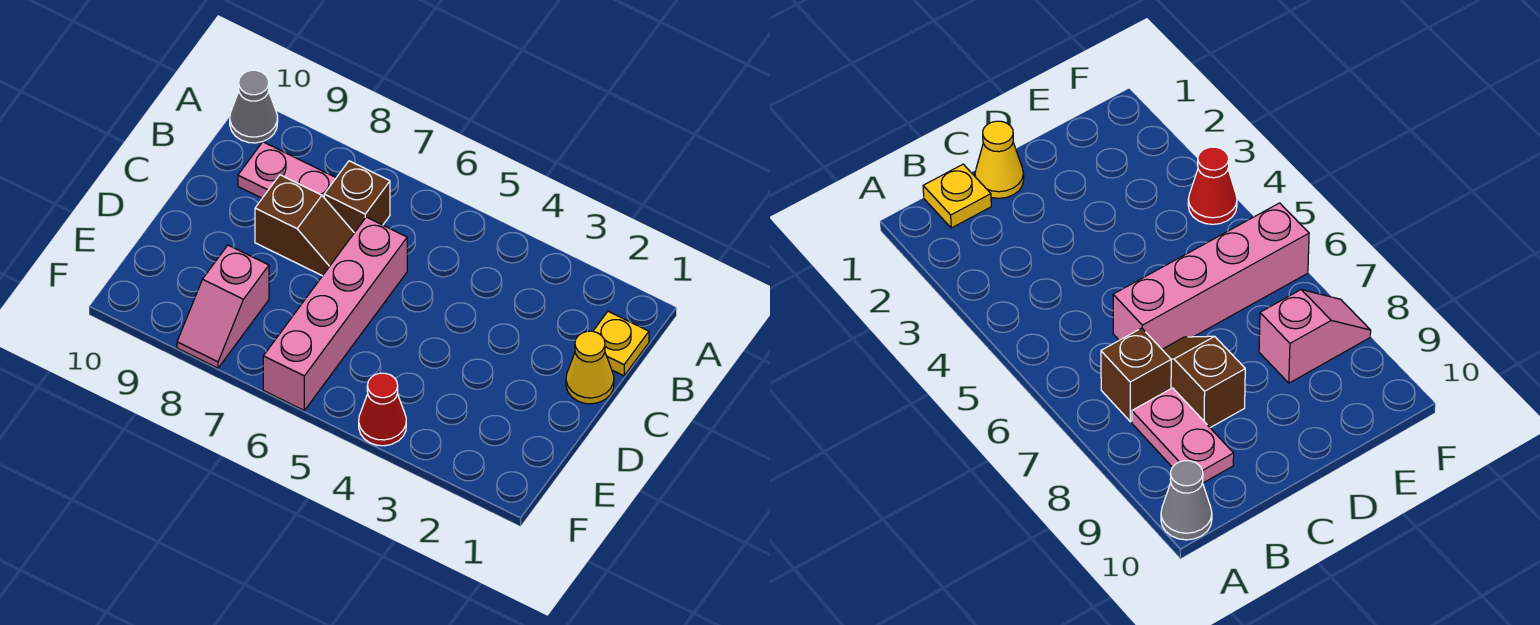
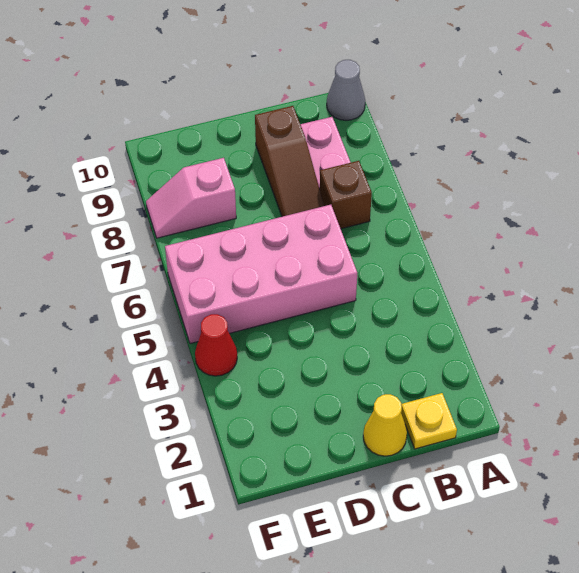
pink 1x4 brick [263,217,407,410] -> pink 2x4 brick [165,205,357,344]
brown 1x2 slope [255,175,354,276] -> brown 1x3 slope [255,106,324,217]

